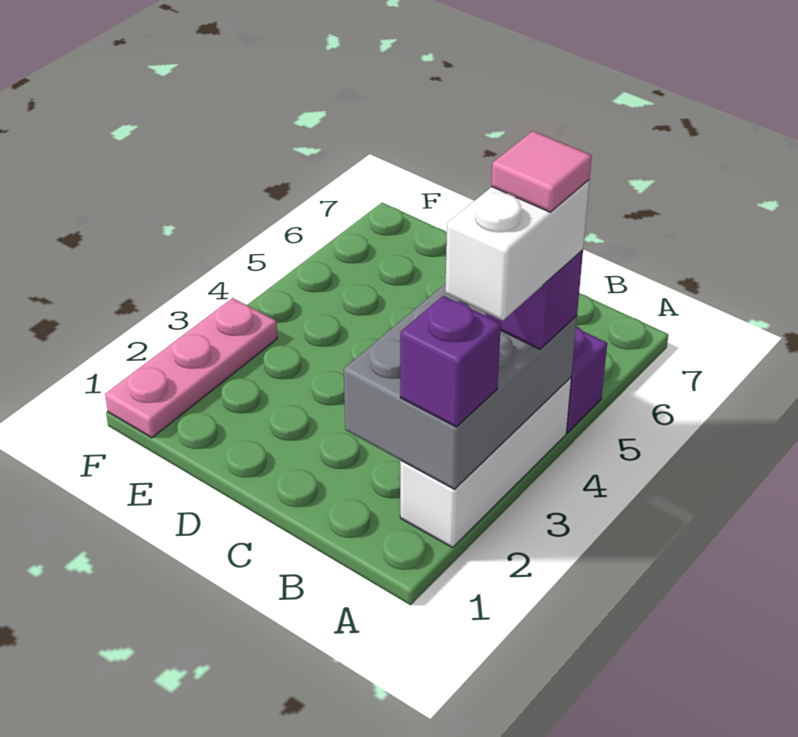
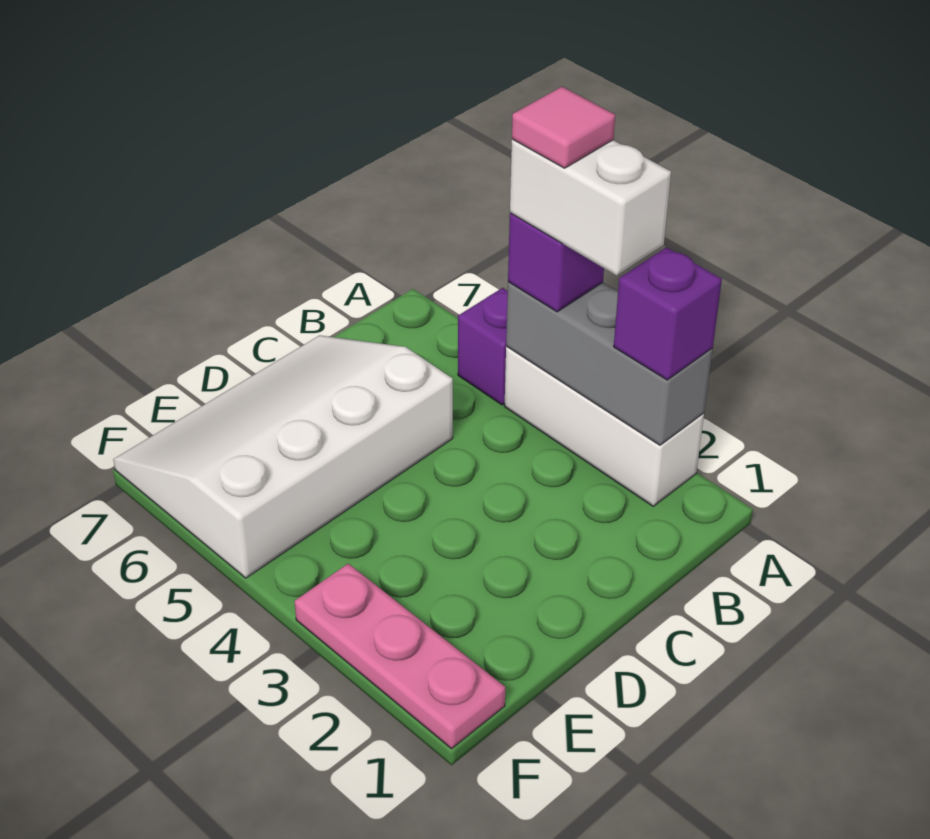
grey 2x3 brick [344,283,577,489] -> grey 1x3 brick [506,282,713,445]
none -> white 3x4 slope [113,335,453,578]

